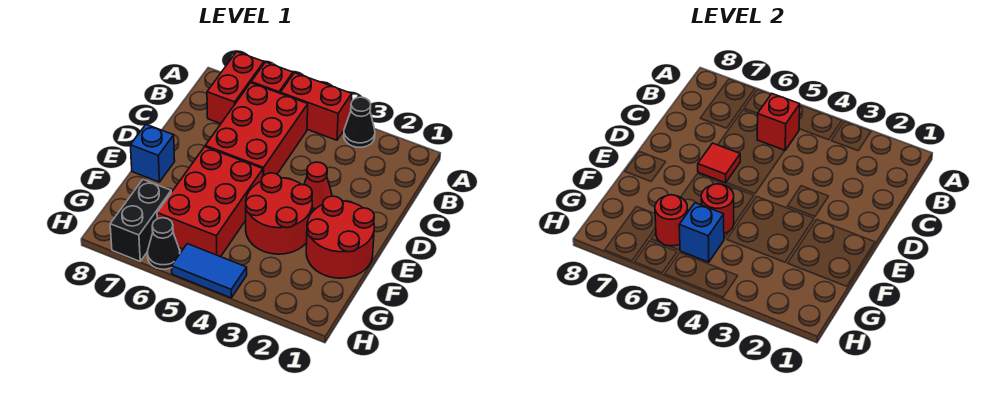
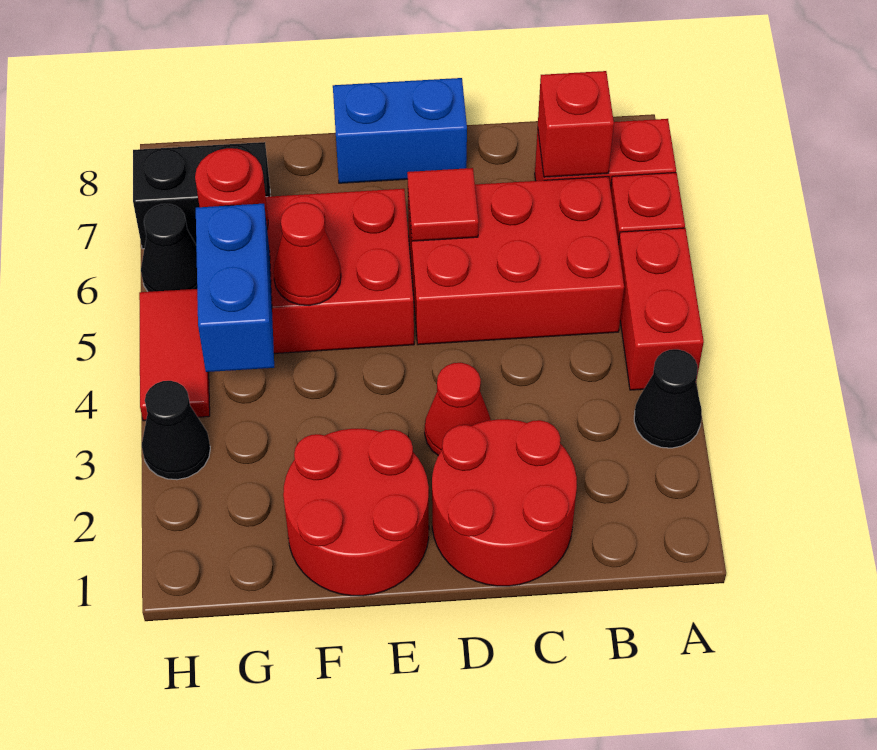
red 1x1 brick [757,94,800,151] -> red 1x1 brick moved to [538,71,614,177]
red 2x2 round brick [246,173,312,254] -> red 2x2 round brick moved to [432,419,577,586]
blue 1x1 brick [130,124,175,182] -> blue 1x2 brick [333,78,467,183]
red 1x1 round brick [701,184,734,234] -> red 1x1 cone [273,203,341,305]
blue 1x1 brick [679,203,724,262] -> blue 1x2 brick [196,204,274,372]
none -> black 1x1 cone [142,381,210,480]
blue 1x2 tile [172,244,247,298] -> red 1x2 tile [139,289,210,421]

